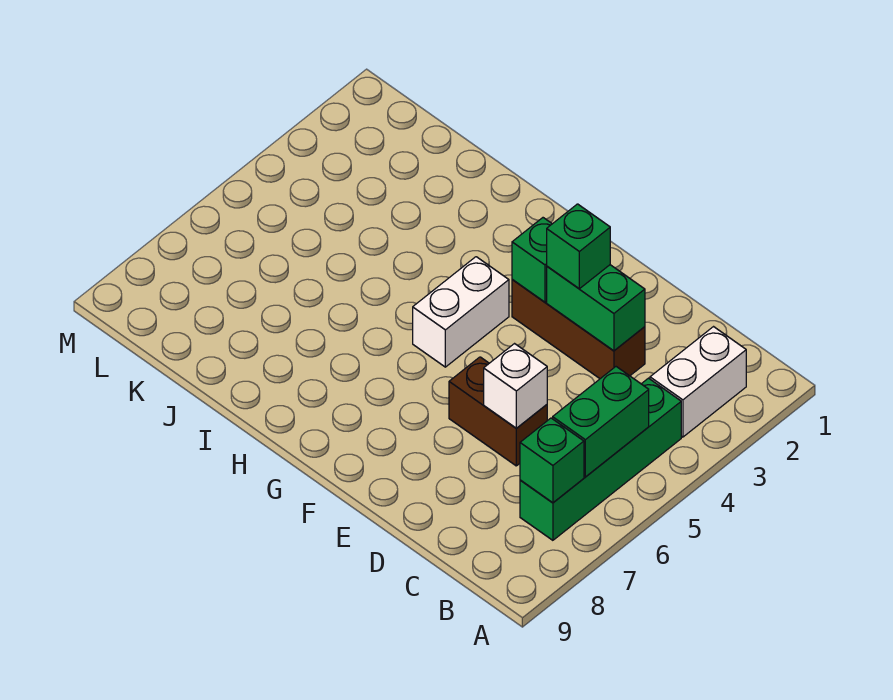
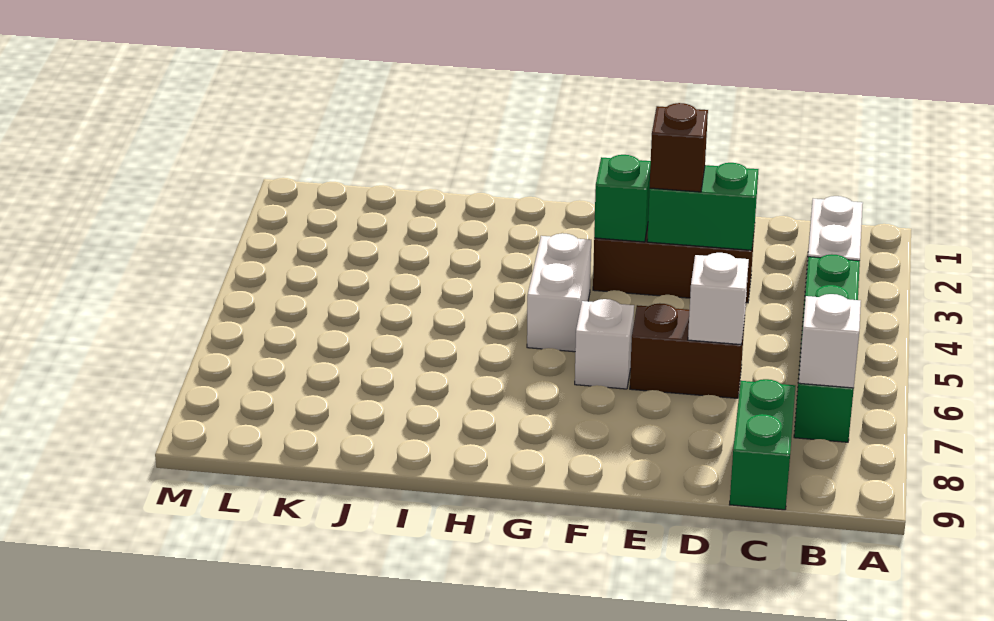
green 1x2 brick [553,367,649,477] -> green 1x2 brick moved to [730,379,795,510]
green 1x1 brick [520,418,584,503] -> white 1x1 brick [799,294,861,388]
green 1x1 brick [547,204,610,289] -> brown 1x1 brick [650,103,708,192]
none -> white 1x1 brick [575,299,634,389]

